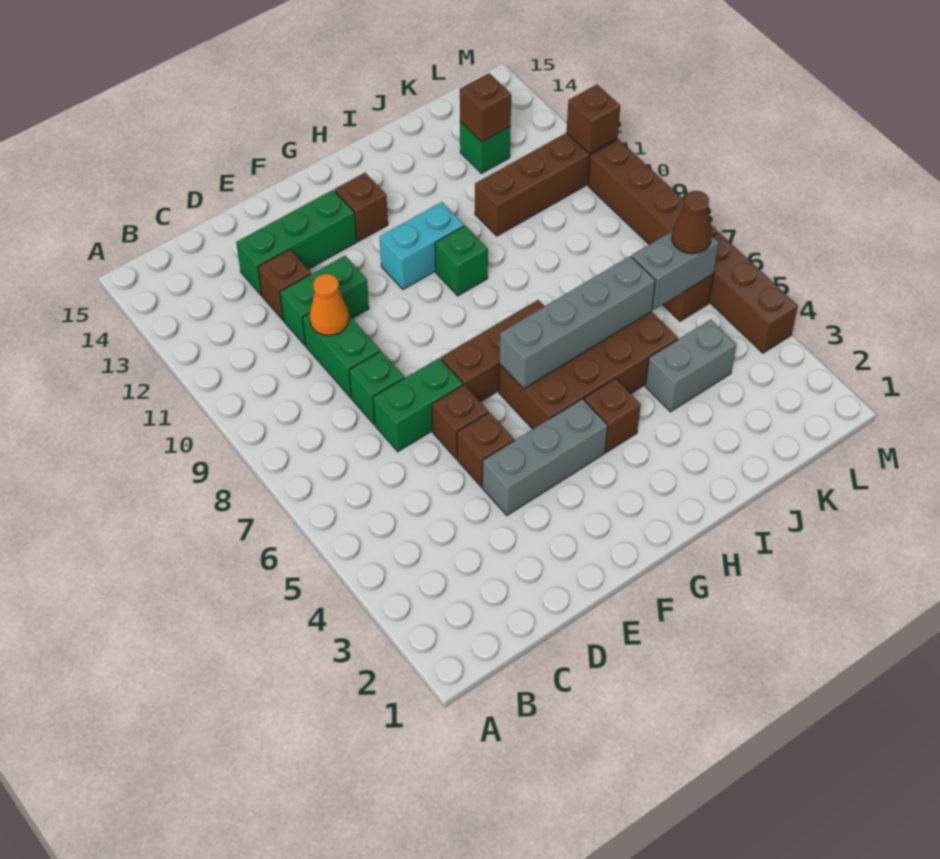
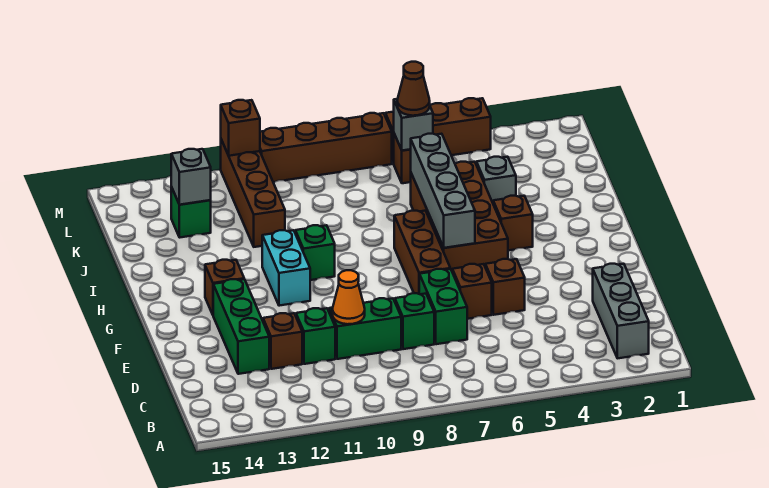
green 1x2 brick [280,256,369,345] -> green 1x1 brick [296,308,335,364]
grey 1x3 brick [482,399,608,515] -> grey 1x3 brick moved to [593,264,649,358]
grey 1x2 brick [645,320,736,412] -> grey 1x1 brick [476,157,516,203]
grey 1x2 brick [632,231,719,310] -> grey 1x1 brick [393,99,433,151]
brown 1x1 brick [460,73,511,142] -> grey 1x1 brick [171,149,211,205]

